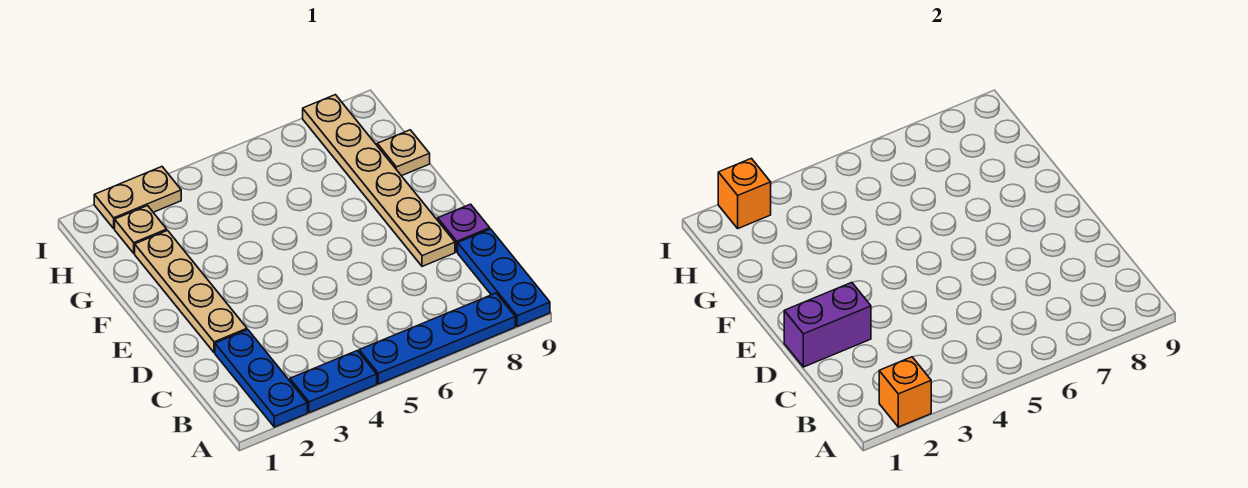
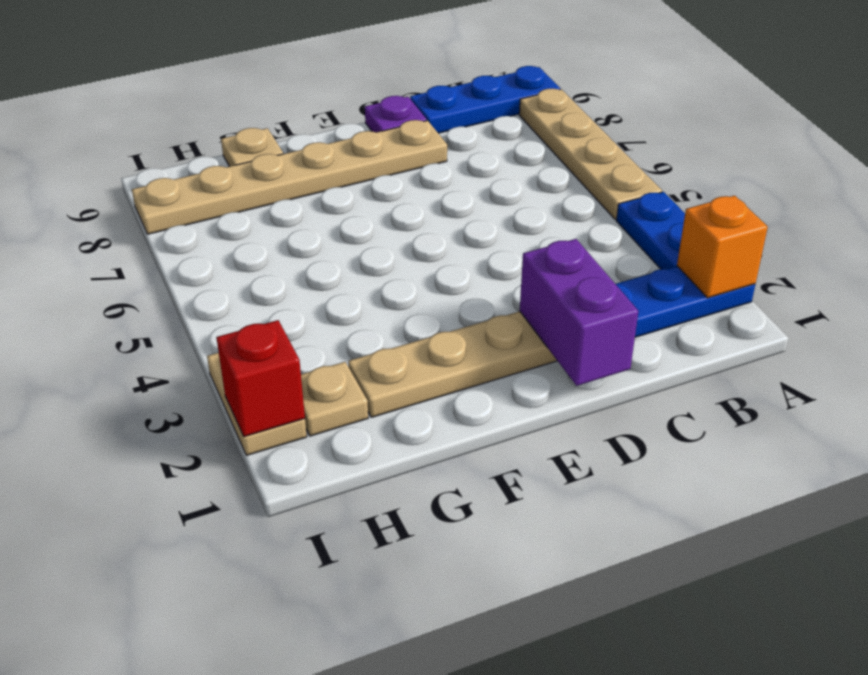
blue 1x4 plate [359,293,515,384] -> tan 1x4 plate [519,89,662,220]
orange 1x1 brick [718,158,771,228] -> red 1x1 brick [216,320,305,437]

